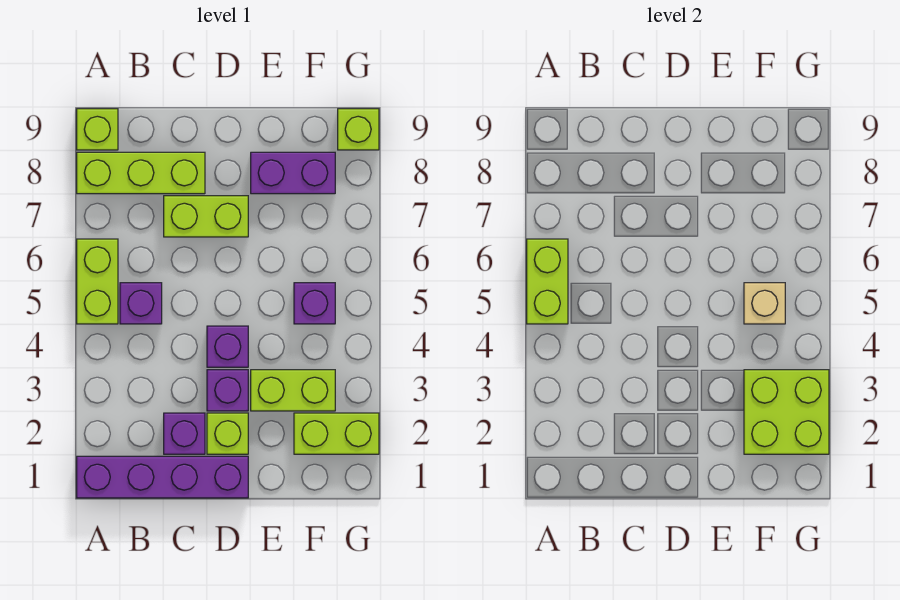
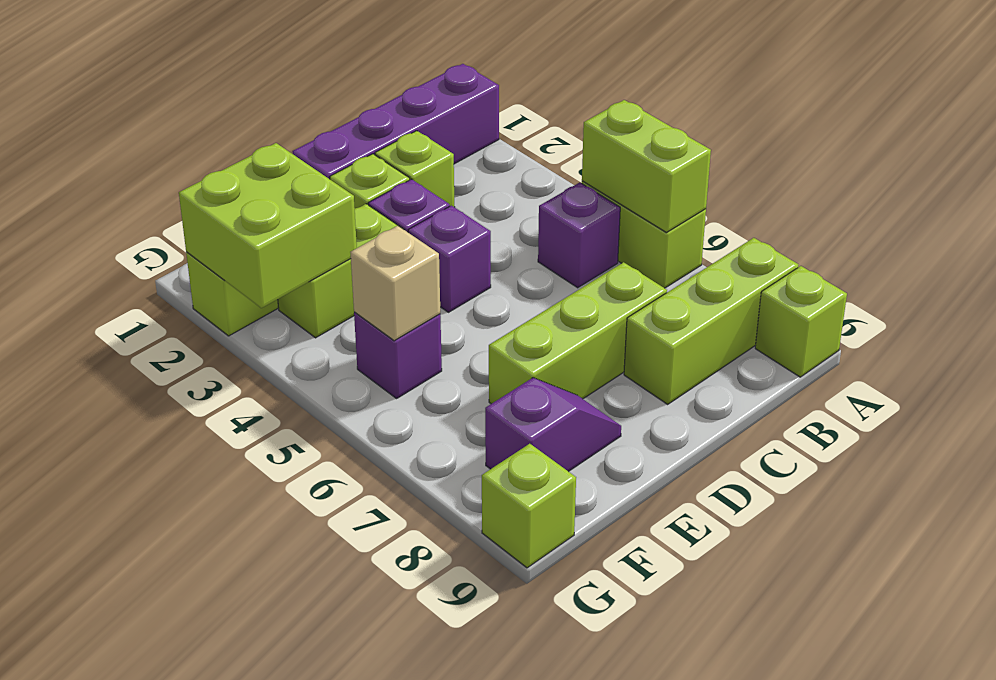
purple 1x1 brick [164,413,205,454] -> lime 1x1 brick [375,131,454,207]
lime 1x2 brick [164,196,248,237] -> lime 1x3 brick [489,262,667,404]
purple 1x2 brick [251,152,335,194] -> purple 1x2 slope [485,378,621,472]

